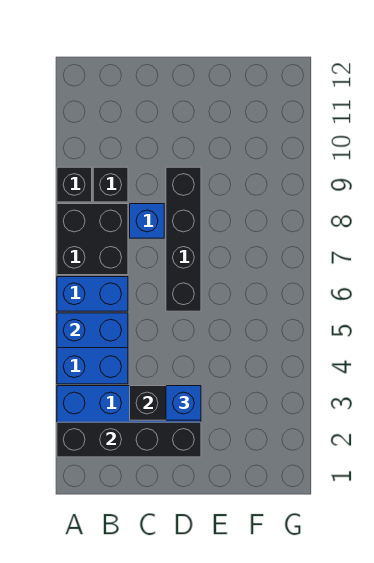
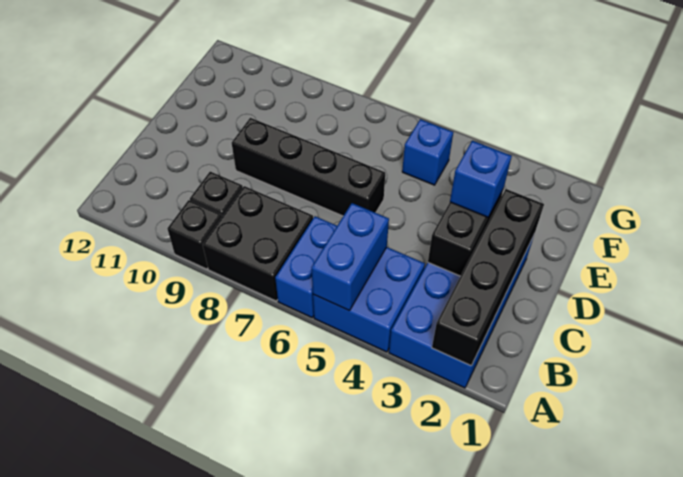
blue 1x1 brick [130,204,164,238] -> blue 1x1 brick moved to [402,119,453,185]

